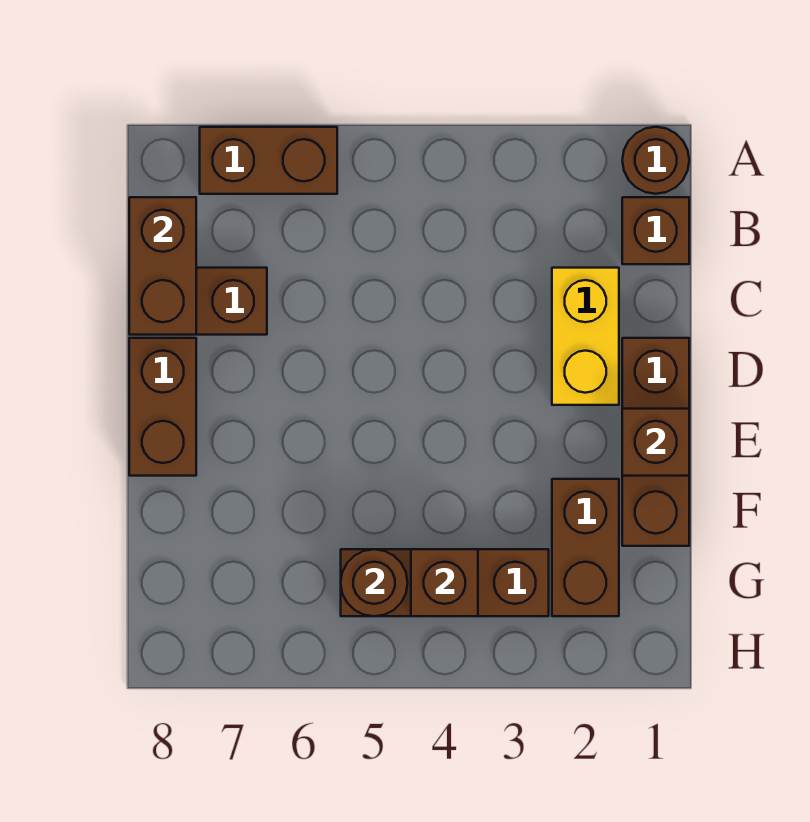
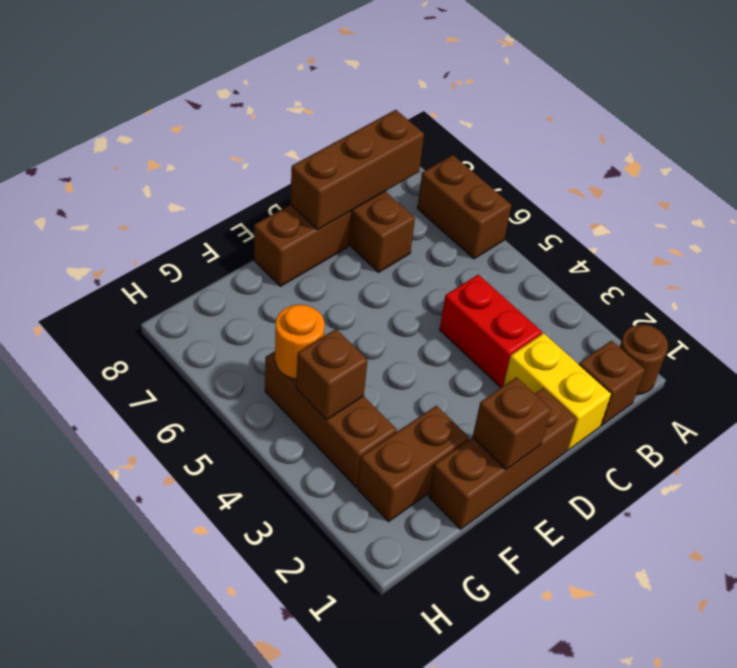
brown 1x2 brick [129,197,196,335] -> brown 1x3 brick [290,110,424,229]
yellow 1x2 brick [552,268,619,405] -> yellow 1x2 brick turned to [503,333,611,450]
none -> red 1x2 brick [440,275,542,387]
brown 1x1 round brick [341,549,408,616] -> orange 1x1 round brick [275,305,325,379]

